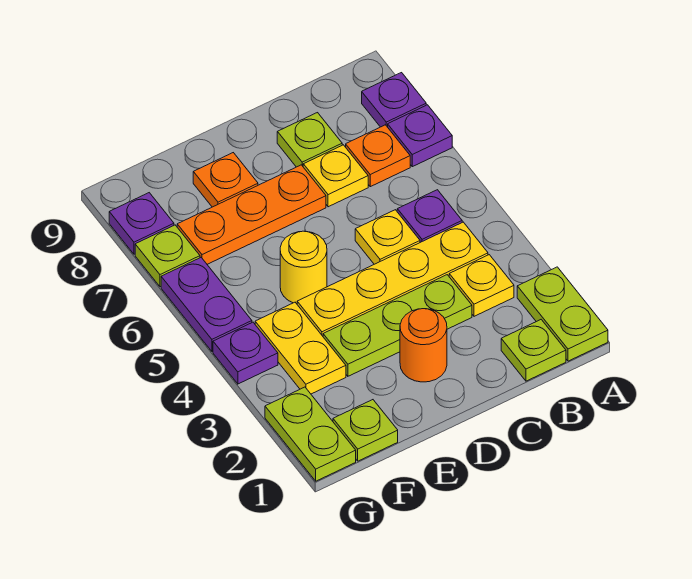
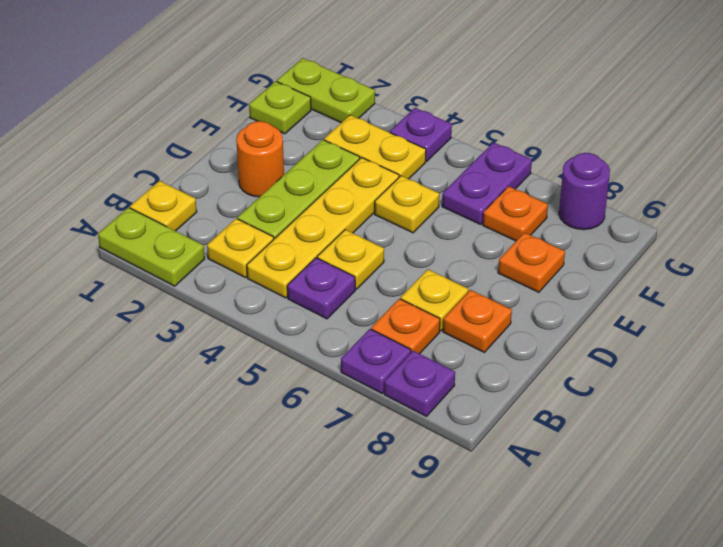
lime 1x1 plate [501,320,566,381] -> yellow 1x1 plate [130,181,197,231]
lime 1x1 plate [277,113,342,167] -> orange 1x1 plate [443,290,512,352]
orange 1x3 plate [177,165,326,264] -> orange 1x1 plate [483,186,548,241]
yellow 1x1 round brick [280,231,327,304] -> yellow 1x1 plate [375,176,439,233]
purple 1x2 plate [161,258,252,352] -> purple 1x2 plate turned to [442,142,532,225]
lime 1x1 plate [135,225,200,287] -> none
purple 1x1 plate [109,193,174,254] -> purple 1x1 round brick [559,153,610,230]

